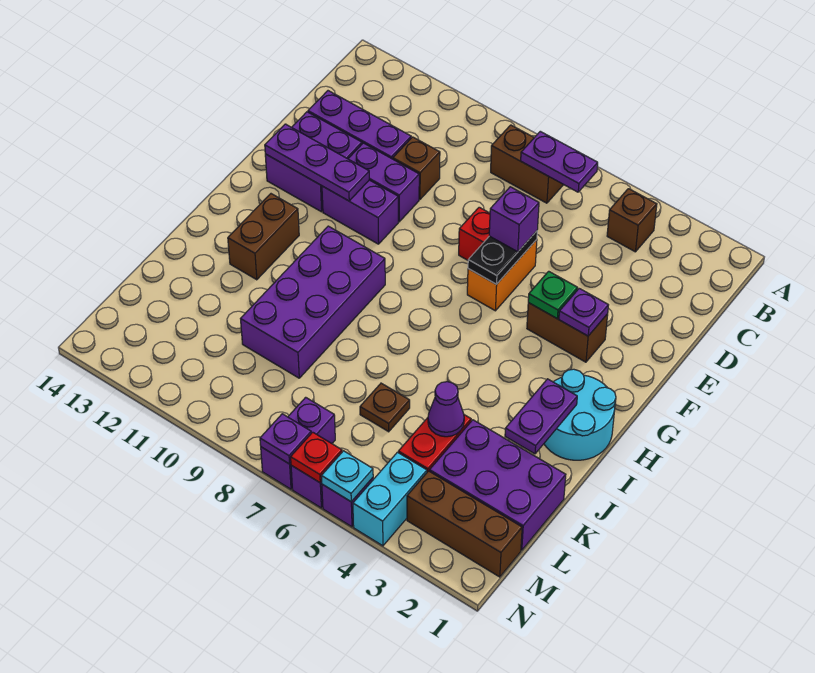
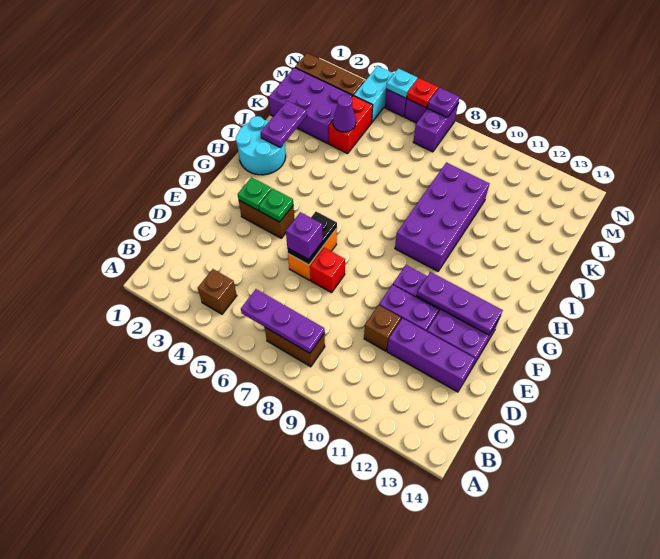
purple 1x2 plate [521,131,598,192] -> purple 1x3 plate [241,289,325,353]
purple 1x1 plate [559,288,608,336] -> green 1x1 plate [238,177,272,210]
brown 1x2 brick [228,194,299,280] -> none
brown 1x1 plate [360,383,410,432] -> none

